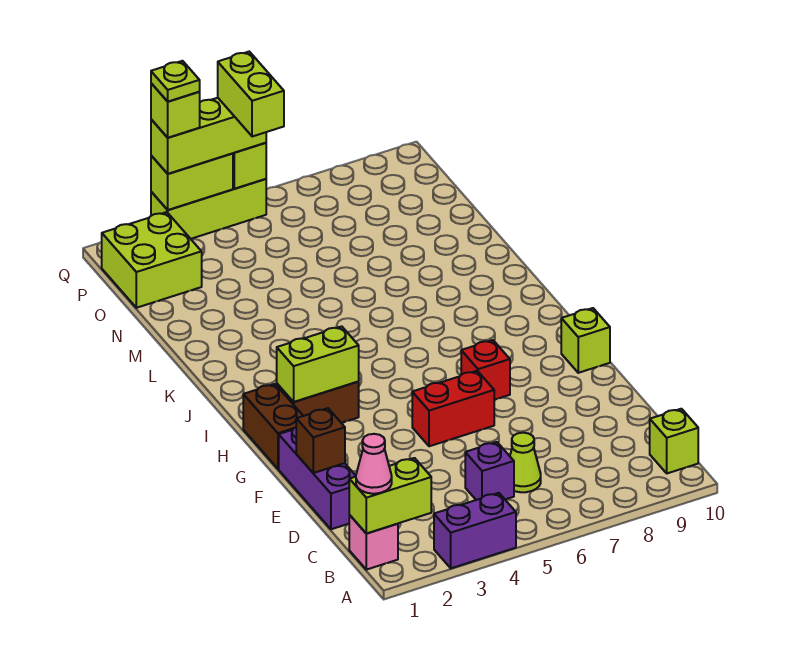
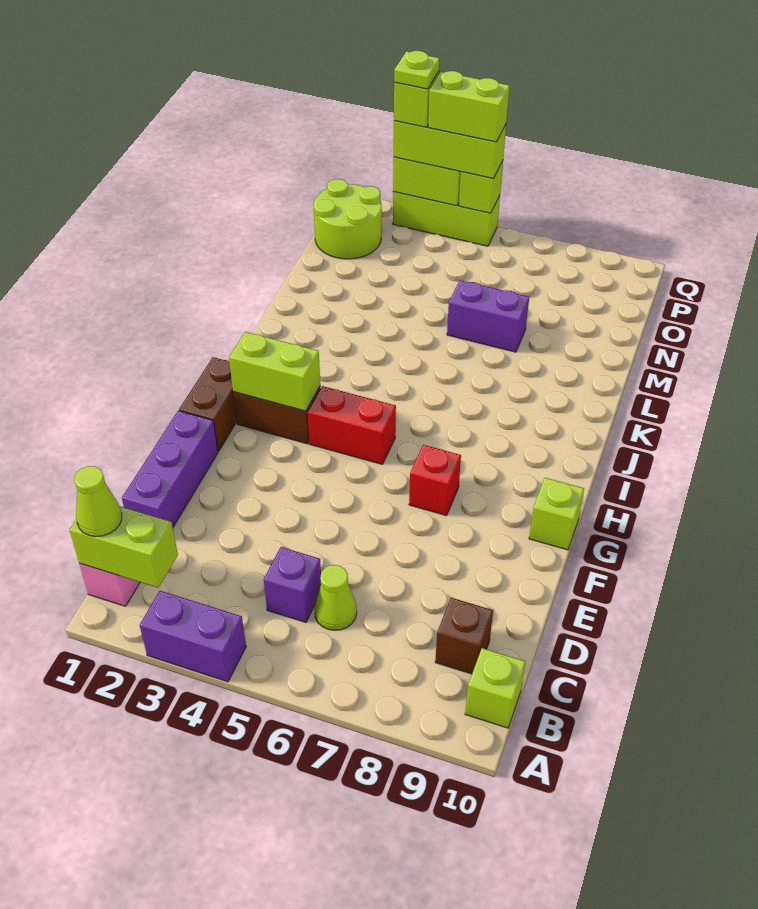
pink 1x1 cone [356,434,392,494] -> lime 1x1 cone [74,466,122,537]
brown 1x1 brick [296,408,345,473] -> brown 1x1 brick moved to [435,598,493,674]
red 1x2 brick [412,371,494,446] -> red 1x2 brick moved to [308,386,396,464]
none -> purple 1x2 brick [447,280,529,352]
lime 2x2 brick [102,212,202,308] -> lime 2x2 round brick [314,179,382,259]
lime 1x2 brick [218,52,284,137] -> lime 1x2 brick turned to [428,71,510,142]

